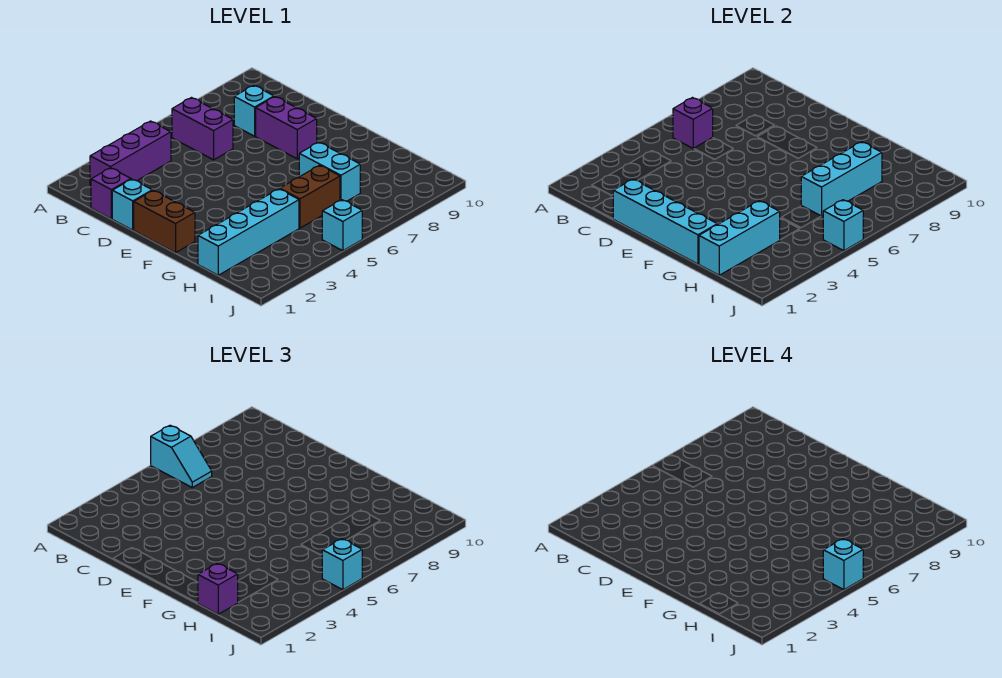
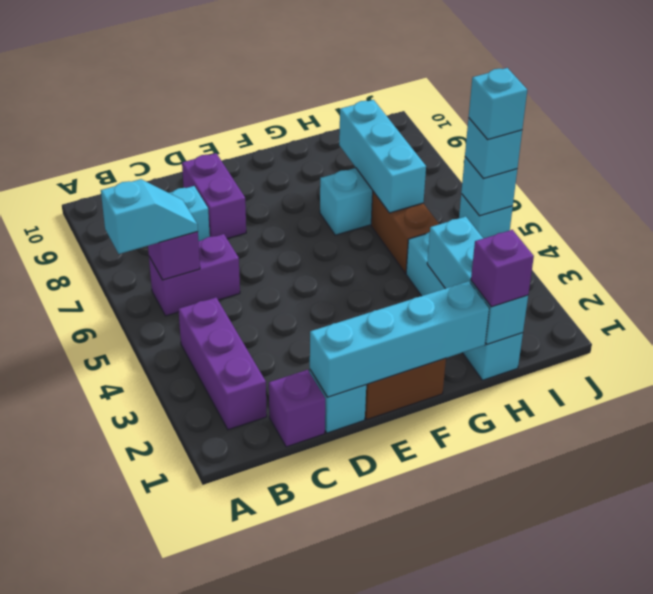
purple 1x2 brick [256,97,317,159] -> purple 1x2 brick turned to [182,153,246,239]

